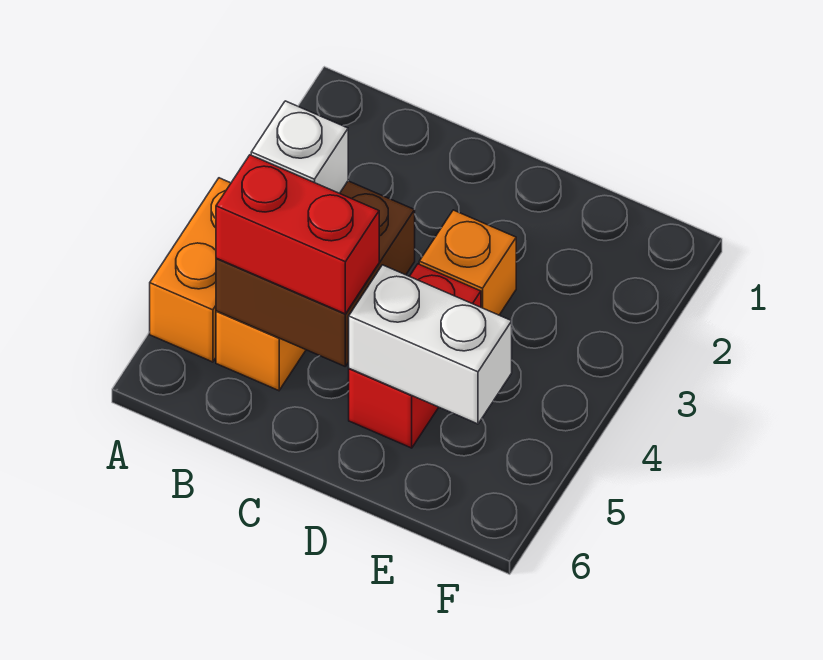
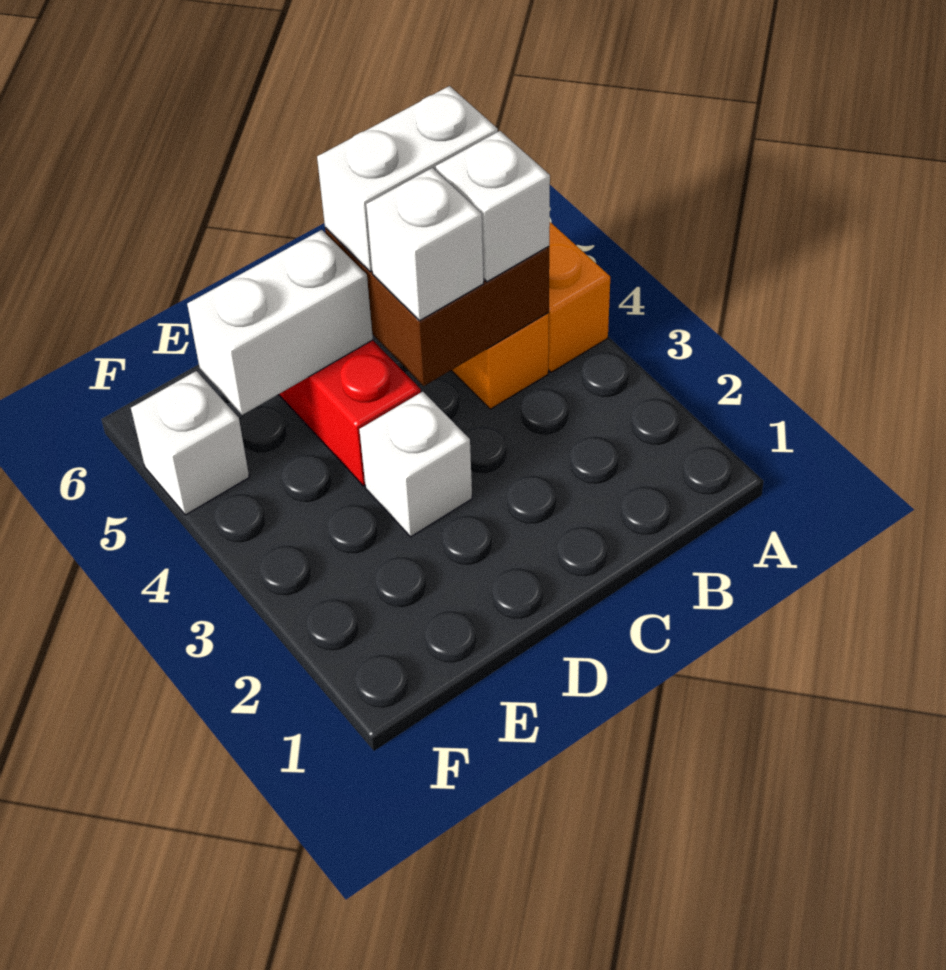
red 1x2 brick [216,155,379,314] -> white 1x2 brick [317,86,498,272]
none -> white 1x1 brick [366,168,484,321]
orange 1x1 brick [419,210,516,315] -> white 1x1 brick [359,392,472,537]
none -> white 1x1 brick [131,371,249,515]

